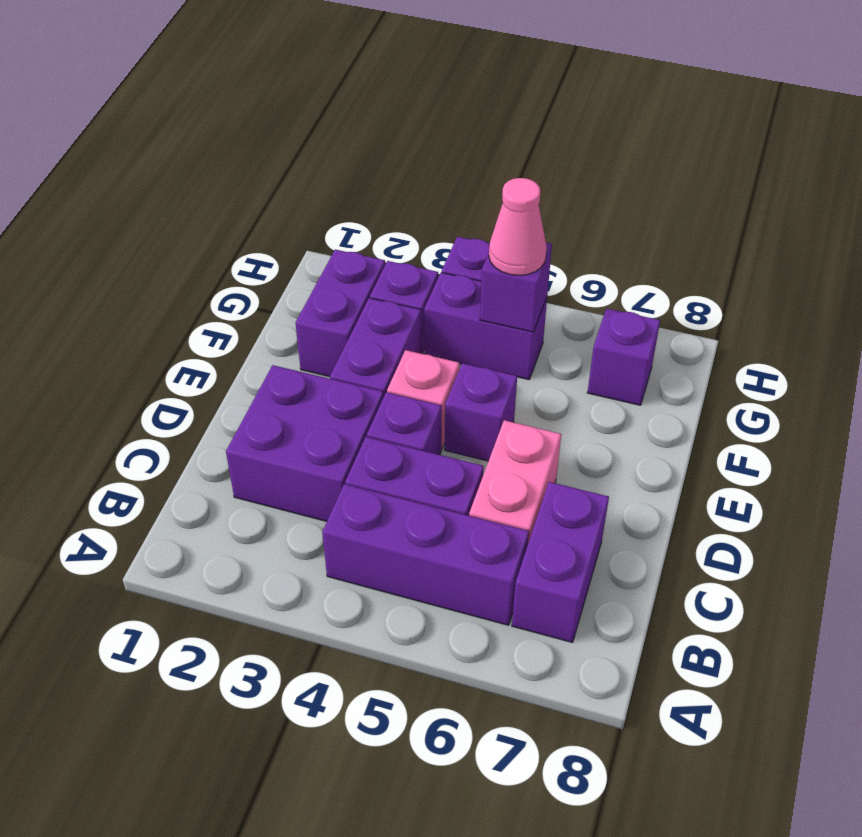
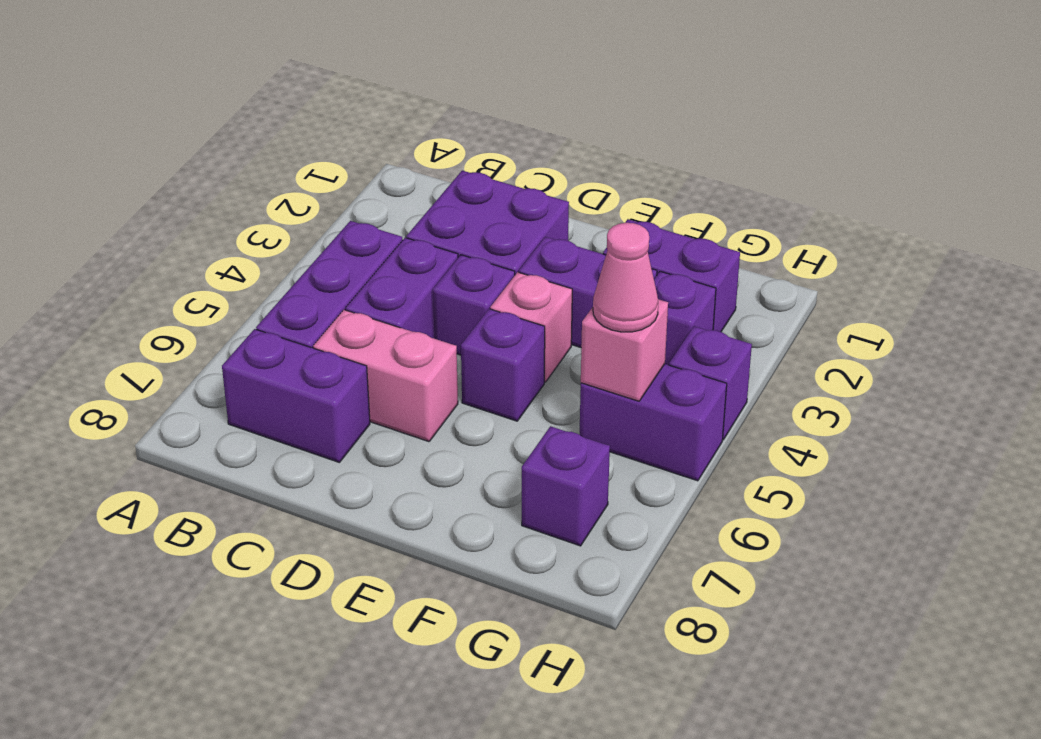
purple 1x2 brick [424,272,547,380] -> purple 1x2 brick turned to [580,364,727,481]
purple 1x1 brick [480,243,552,332] -> pink 1x1 brick [581,299,668,401]

